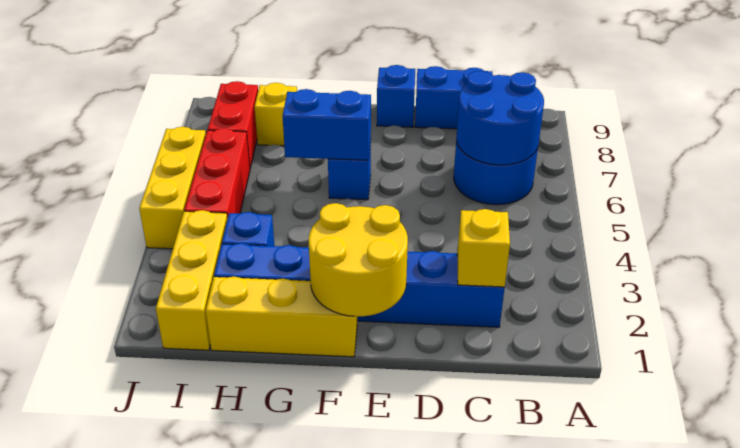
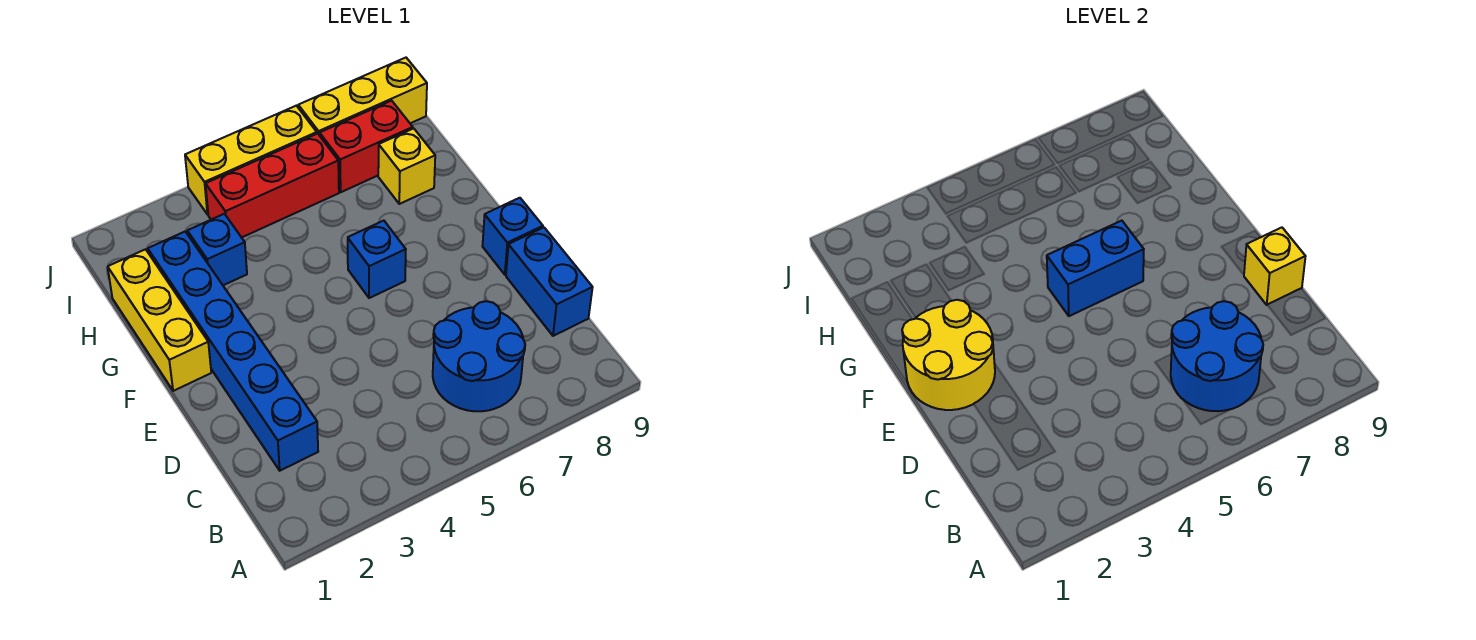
yellow 1x1 brick [457,209,510,287] -> yellow 1x1 brick moved to [1244,228,1306,305]
blue 1x2 brick [283,89,371,160] -> blue 1x2 brick turned to [1047,221,1144,316]
yellow 1x3 brick [156,210,227,350] -> yellow 1x3 brick moved to [298,58,427,136]

